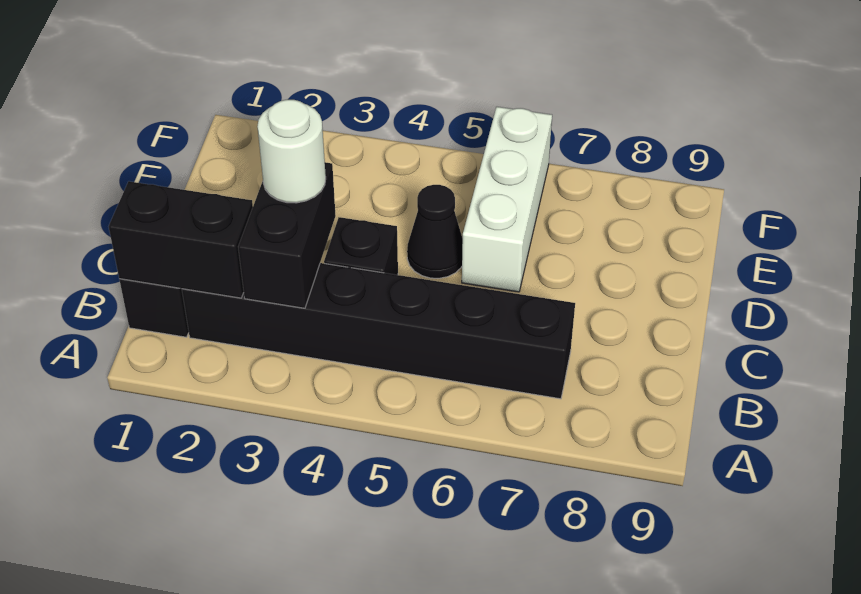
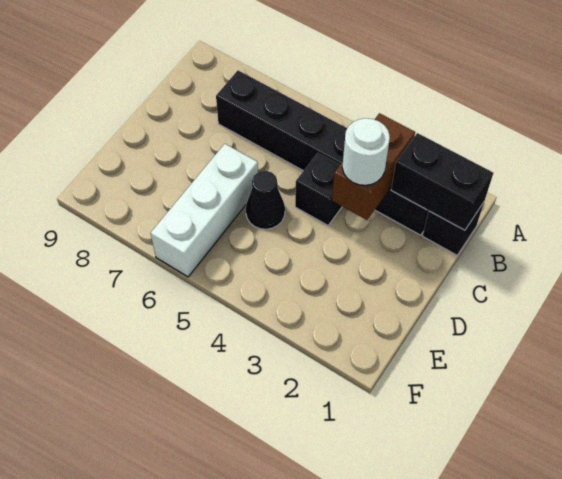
black 1x2 brick [238,162,336,308] -> brown 1x2 brick [332,113,415,220]

